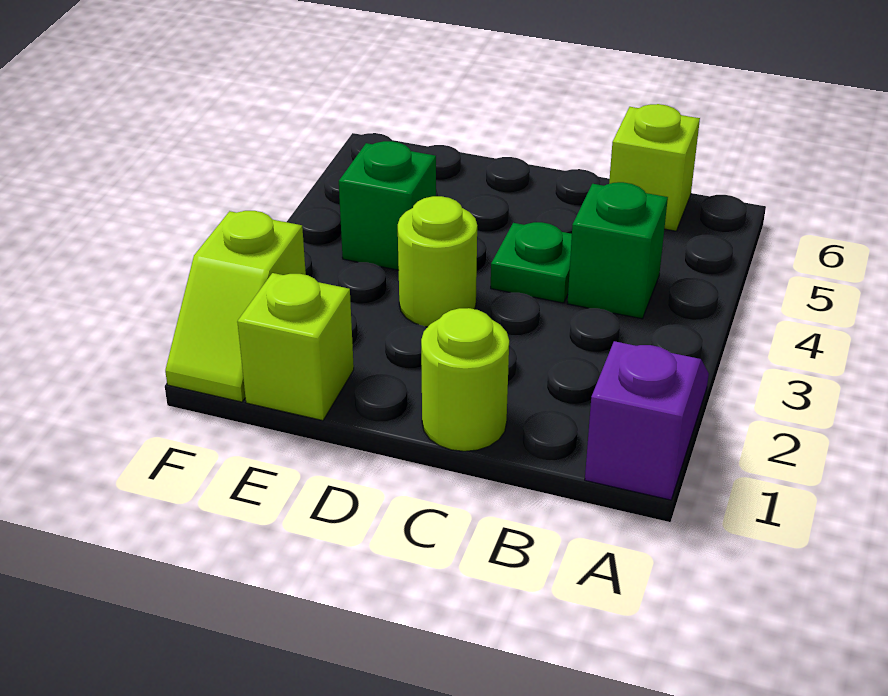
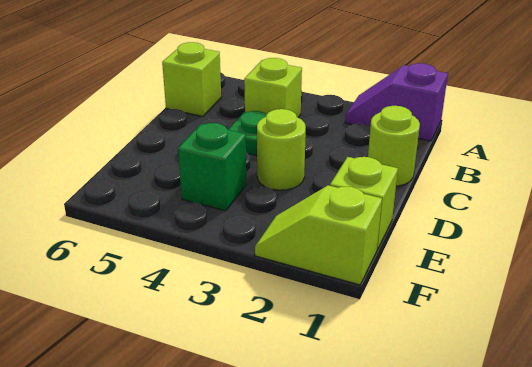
green 1x1 brick [567,182,668,319] -> lime 1x1 brick [244,58,302,117]
lime 1x2 slope [165,211,306,402] -> lime 1x2 slope turned to [255,185,382,285]

